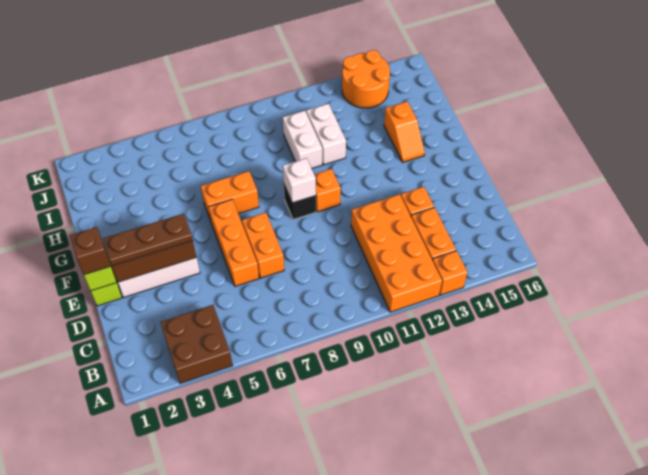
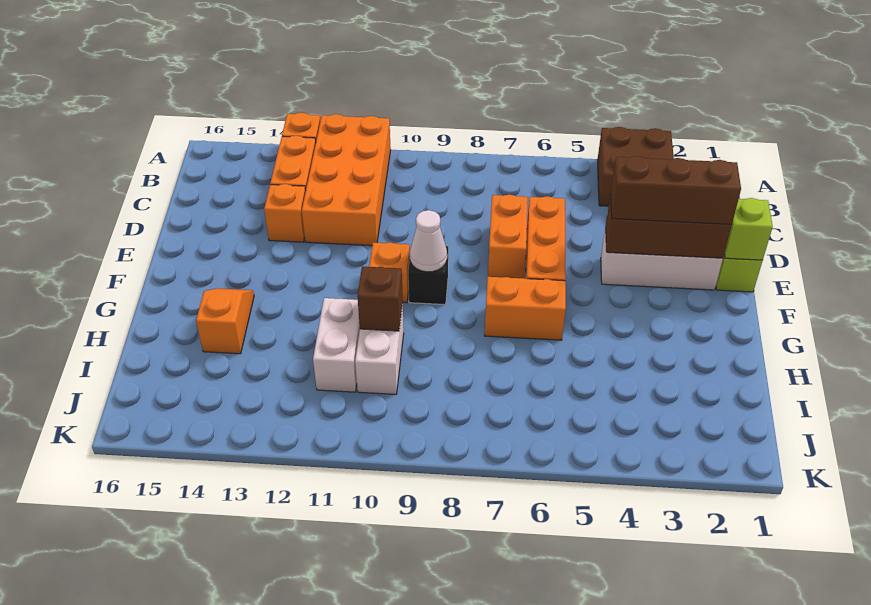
brown 1x1 brick [70,227,110,275] -> brown 1x1 brick moved to [357,266,403,331]
brown 1x3 plate [103,214,193,266] -> brown 1x3 brick [611,156,741,225]
white 1x1 brick [283,158,316,203] -> white 1x1 cone [410,210,447,272]
orange 2x2 round brick [342,50,390,108] -> none

